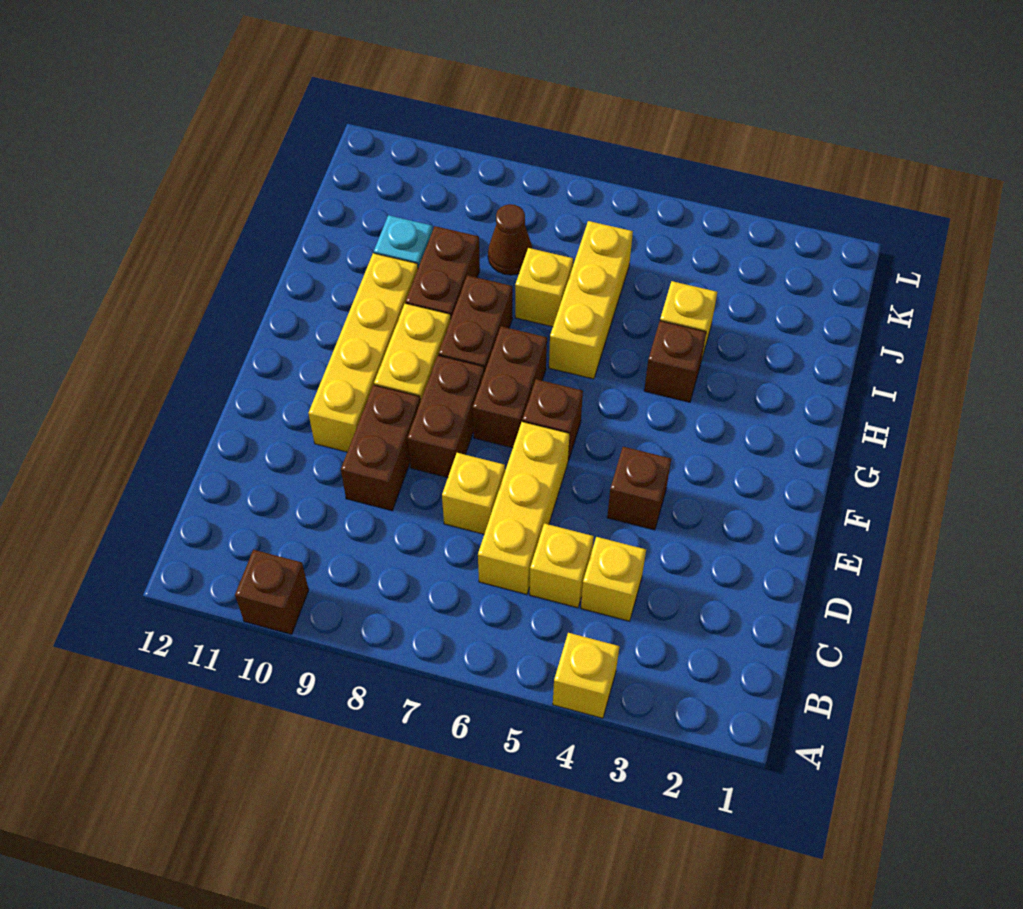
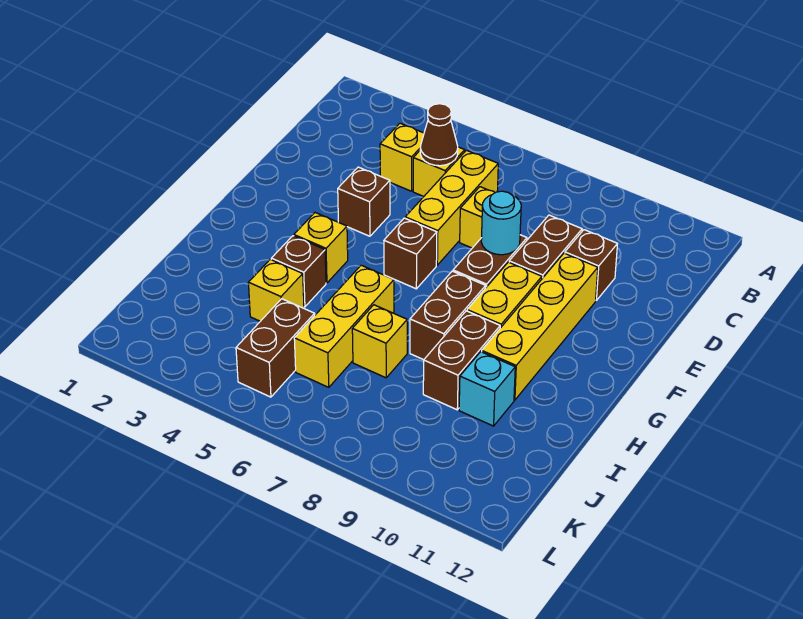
yellow 1x1 brick [553,633,619,718] -> yellow 1x1 brick moved to [294,213,348,283]
brown 1x1 brick [235,550,309,634] -> brown 1x1 brick moved to [565,230,617,300]
none -> cyan 1x1 round brick [481,191,521,255]
brown 1x2 brick [473,326,547,448] -> brown 1x2 brick moved to [236,299,315,397]
brown 1x1 cone [488,204,533,275] -> brown 1x1 cone moved to [420,104,458,166]

